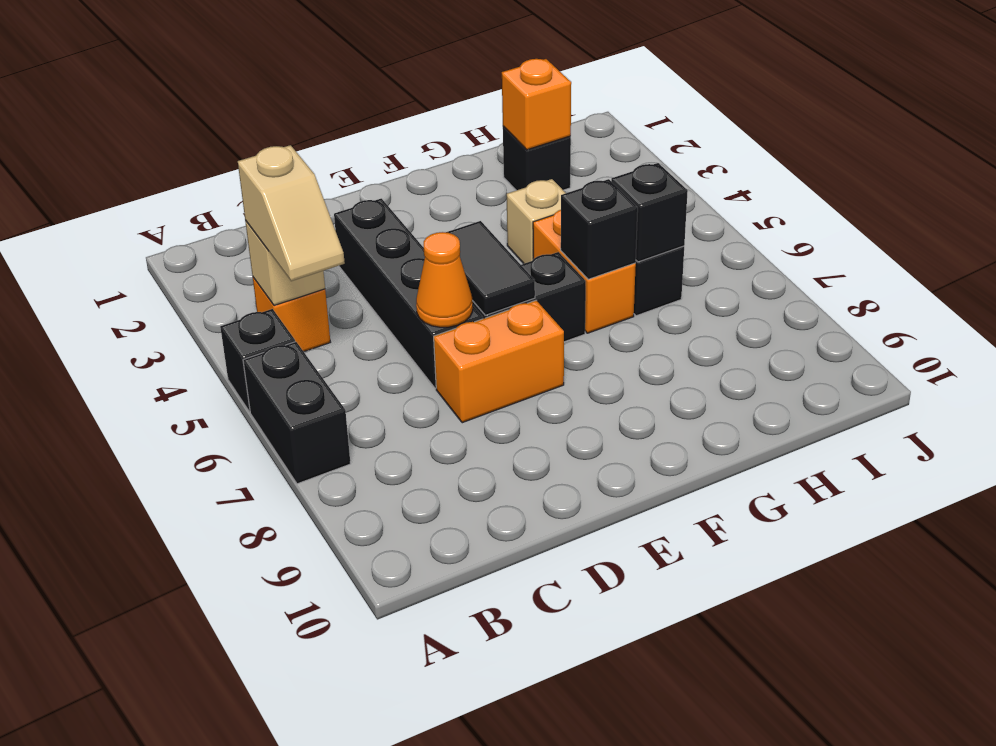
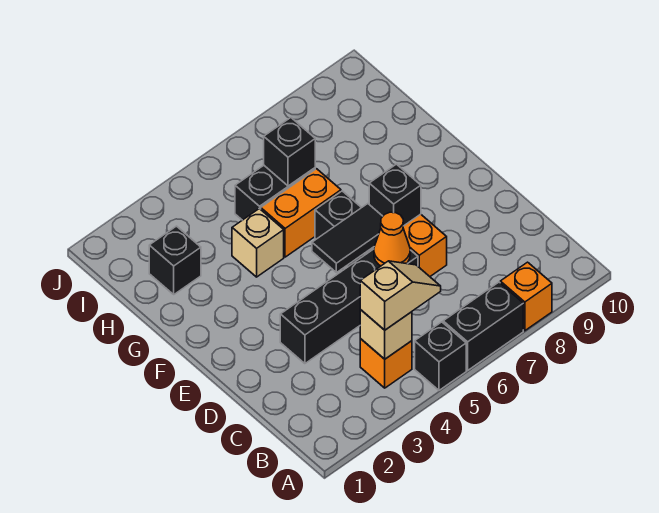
black 1x1 brick [561,179,638,279] -> black 1x1 brick moved to [369,164,421,226]
orange 1x1 brick [502,59,571,150] -> orange 1x1 brick moved to [500,262,552,331]

